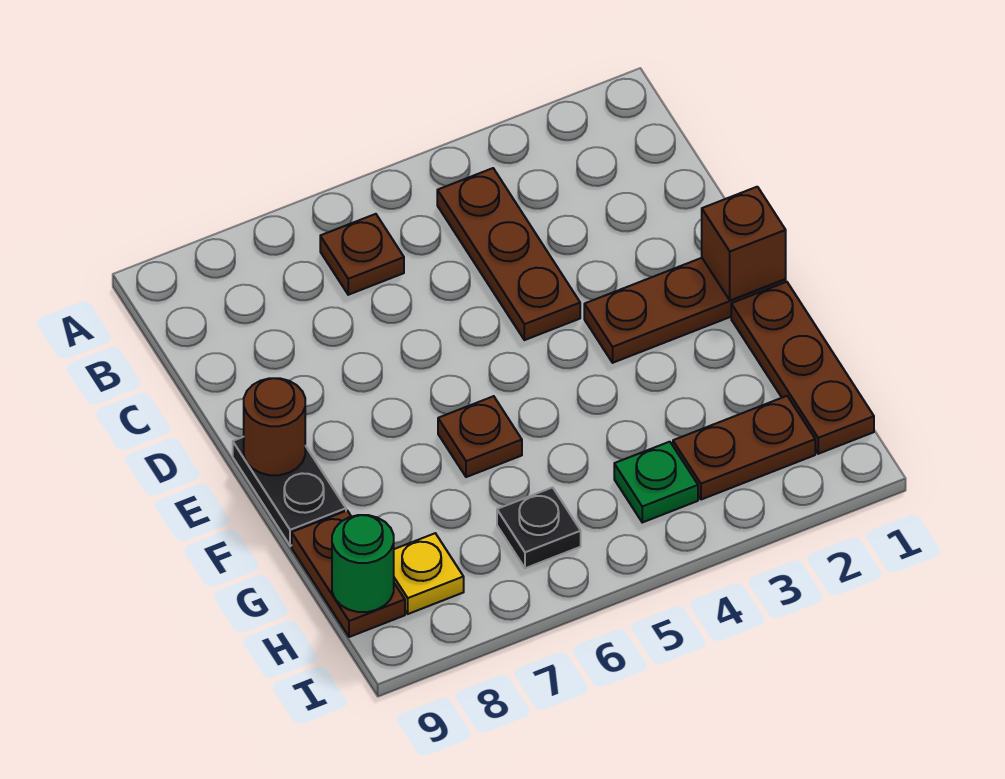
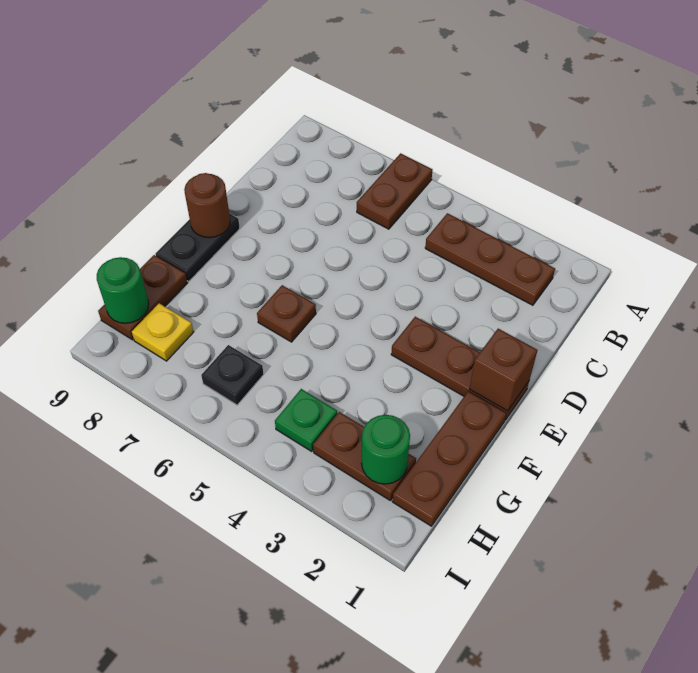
brown 1x3 plate [437,168,580,340] -> brown 1x3 plate turned to [425,213,555,305]
brown 1x1 plate [320,214,404,295] -> brown 1x2 plate [357,153,432,229]
none -> green 1x1 round brick [361,415,410,484]

